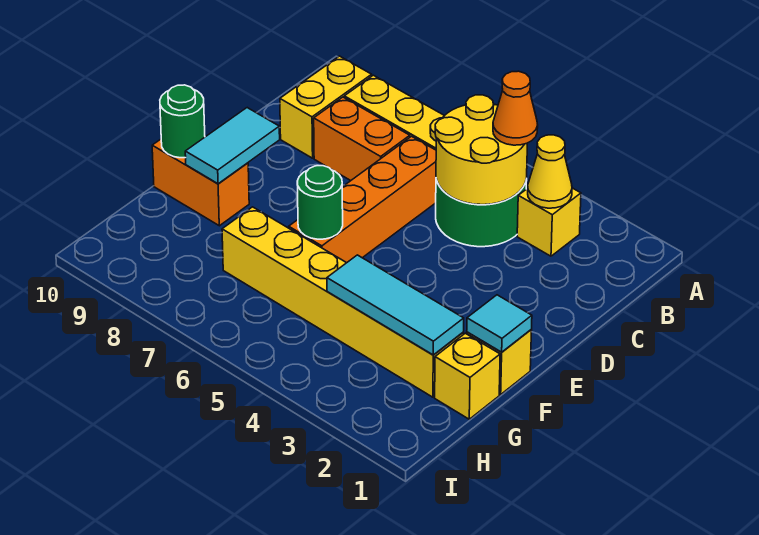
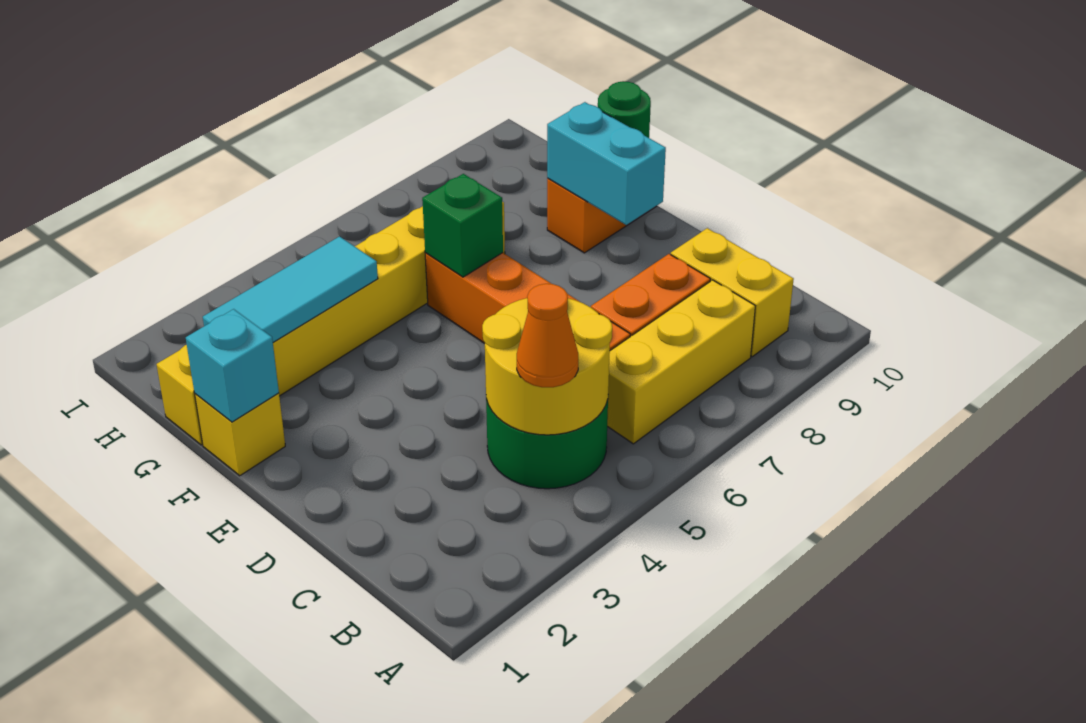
yellow 1x1 brick [517,188,581,256] -> none
yellow 1x1 cone [528,135,572,208] -> none
cyan 1x2 tile [185,108,280,184] -> cyan 1x2 brick [547,102,666,225]
cyan 1x1 tile [467,295,532,352] -> cyan 1x1 brick [186,309,279,422]
green 1x1 round brick [297,166,343,239] -> green 1x1 brick [422,174,503,277]

